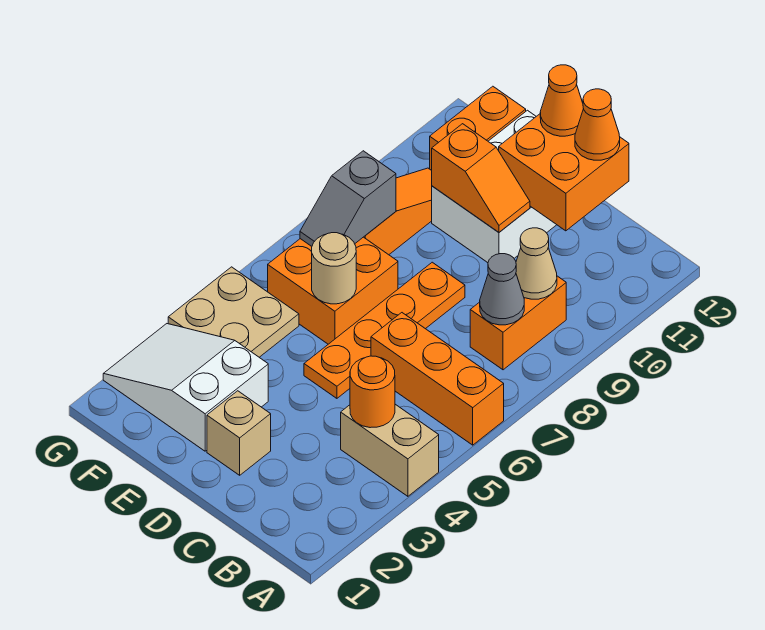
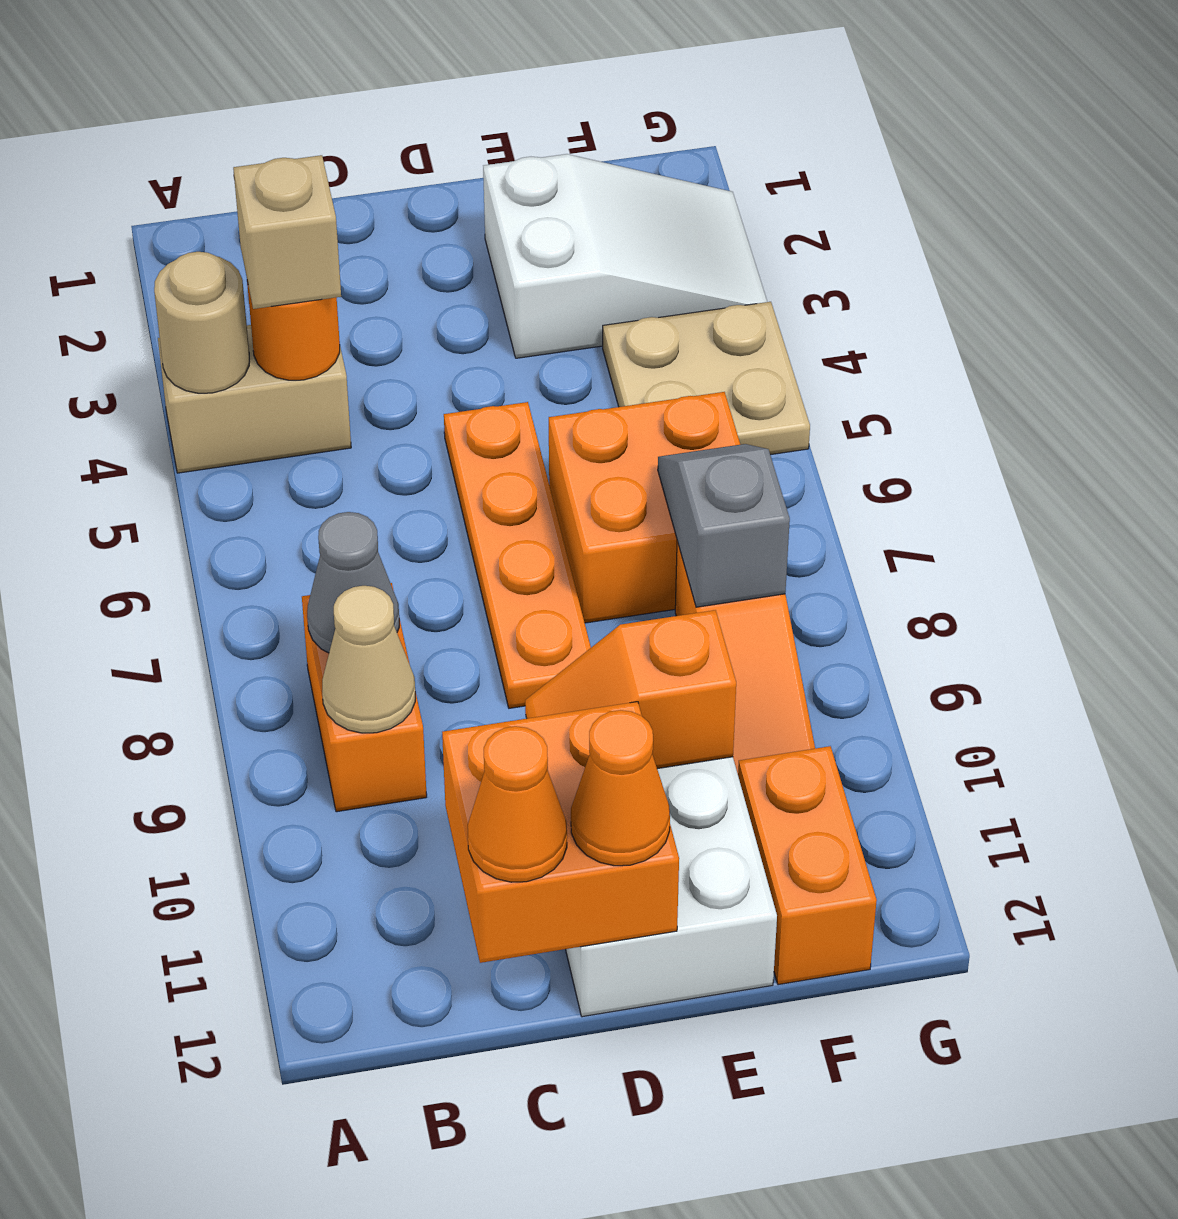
orange 1x3 brick [371,313,504,445] -> none
tan 1x1 brick [207,391,271,475] -> tan 1x1 brick moved to [233,155,341,309]
tan 1x1 round brick [312,233,356,304] -> tan 1x1 round brick moved to [154,252,249,393]

